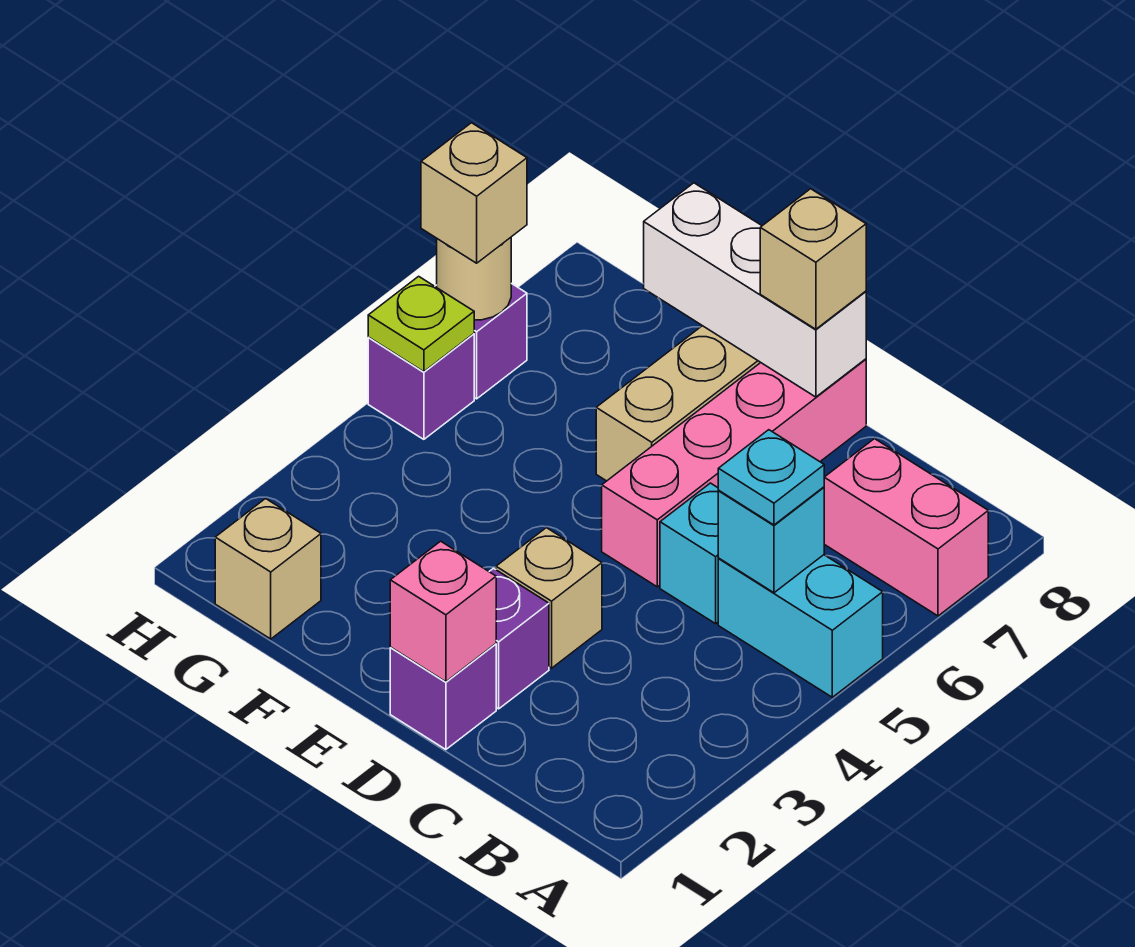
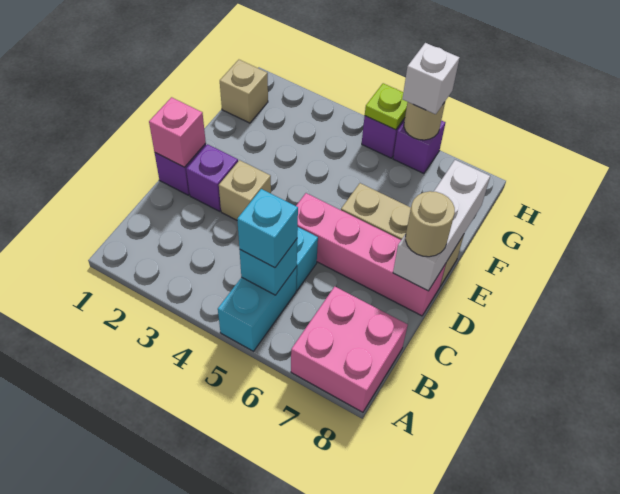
pink 1x2 brick [824,439,988,616] -> pink 2x2 brick [291,287,408,412]
cyan 1x1 plate [718,430,824,525] -> cyan 1x1 brick [237,189,298,268]
tan 1x1 brick [760,189,866,329] -> tan 1x1 round brick [406,191,455,257]
tan 1x1 brick [421,123,527,263] -> white 1x1 brick [403,43,460,114]

